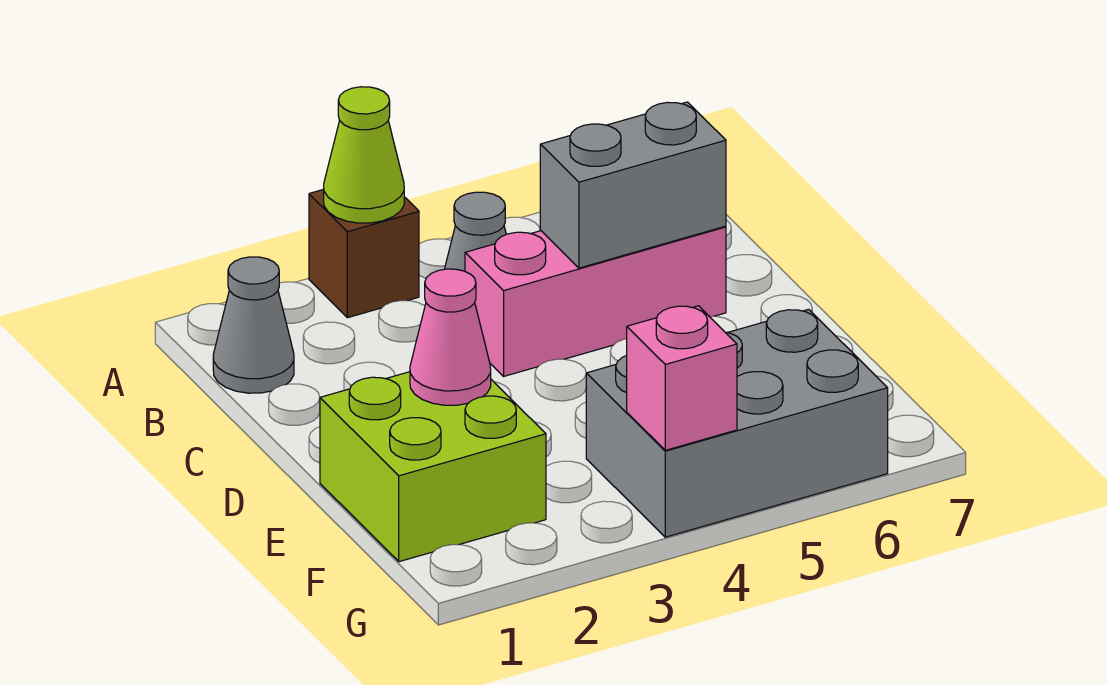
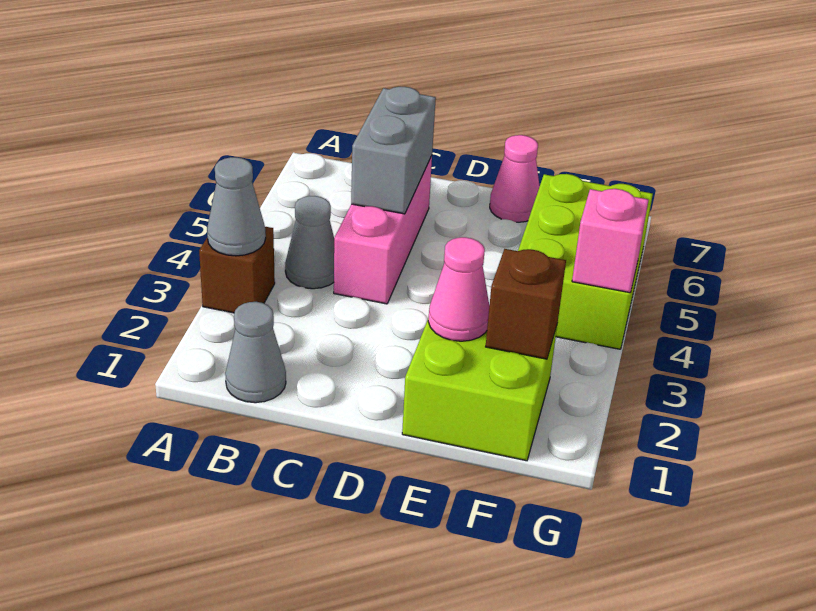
lime 1x1 cone [324,87,404,223] -> grey 1x1 cone [207,157,266,256]
none -> pink 1x1 cone [490,135,540,222]
none -> brown 1x1 brick [486,249,566,359]
grey 2x3 brick [586,309,888,537] -> lime 2x3 brick [518,174,653,349]

